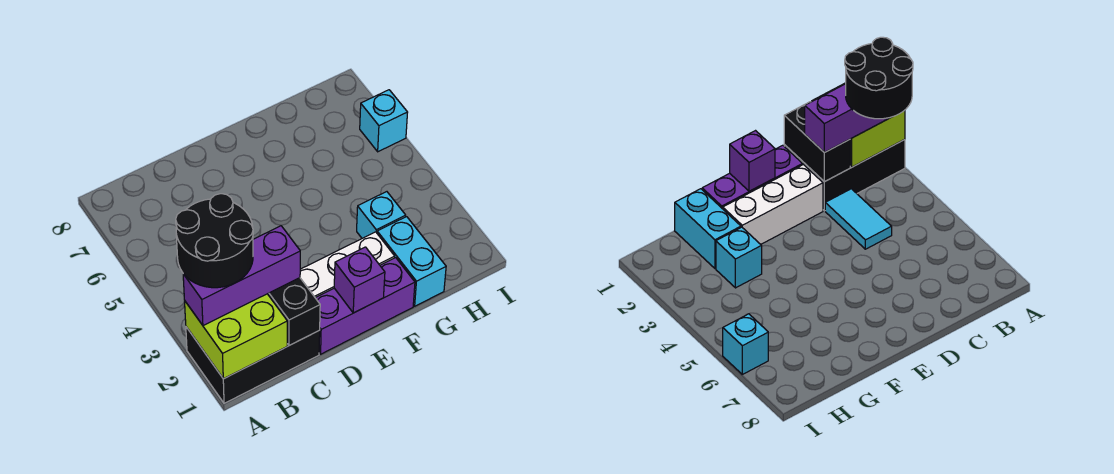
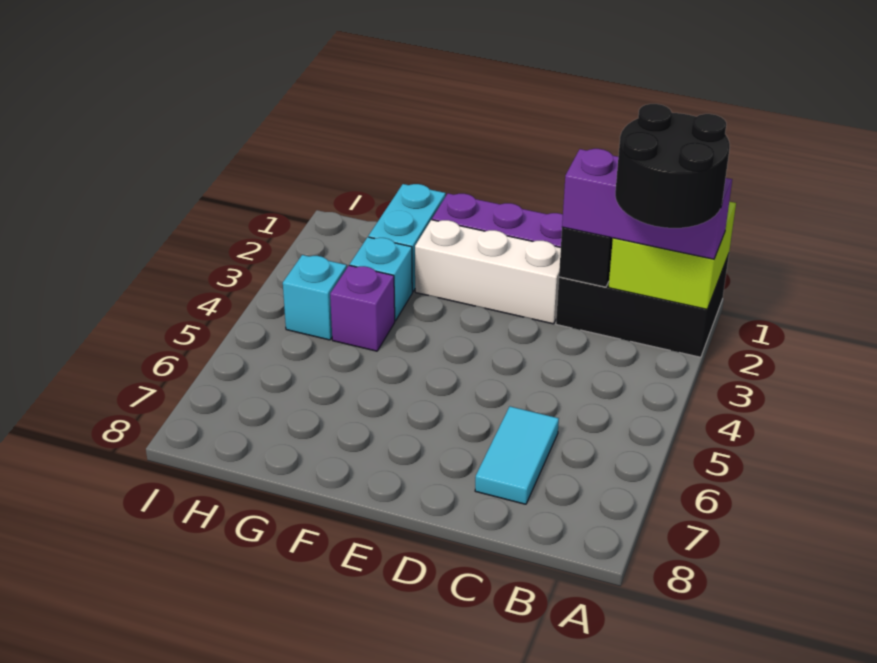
cyan 1x2 tile [825,189,892,249] -> cyan 1x2 tile moved to [475,406,559,504]
purple 1x1 brick [334,247,385,313] -> purple 1x1 brick moved to [330,265,395,351]
cyan 1x1 brick [360,90,408,152] -> cyan 1x1 brick moved to [283,255,347,340]

